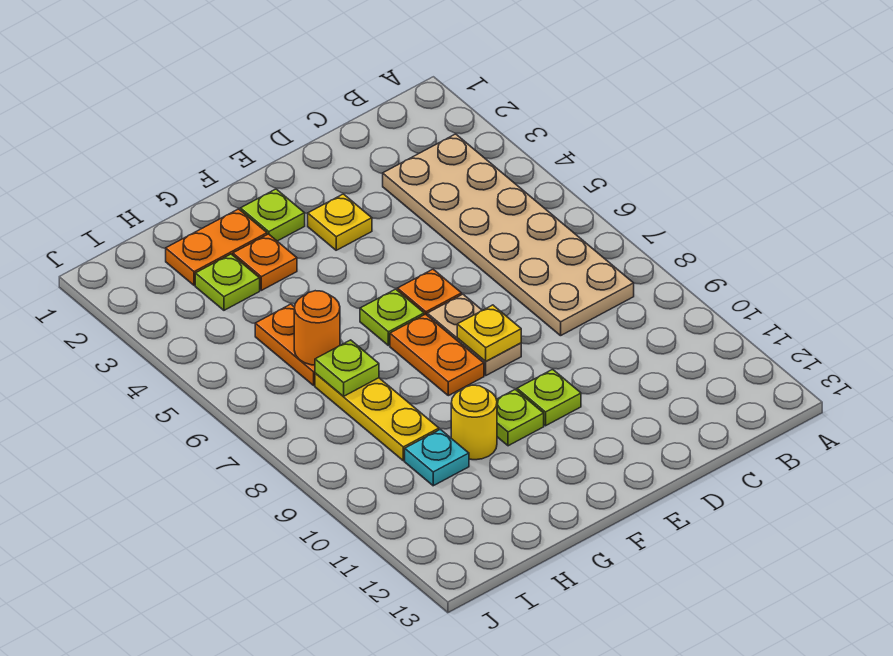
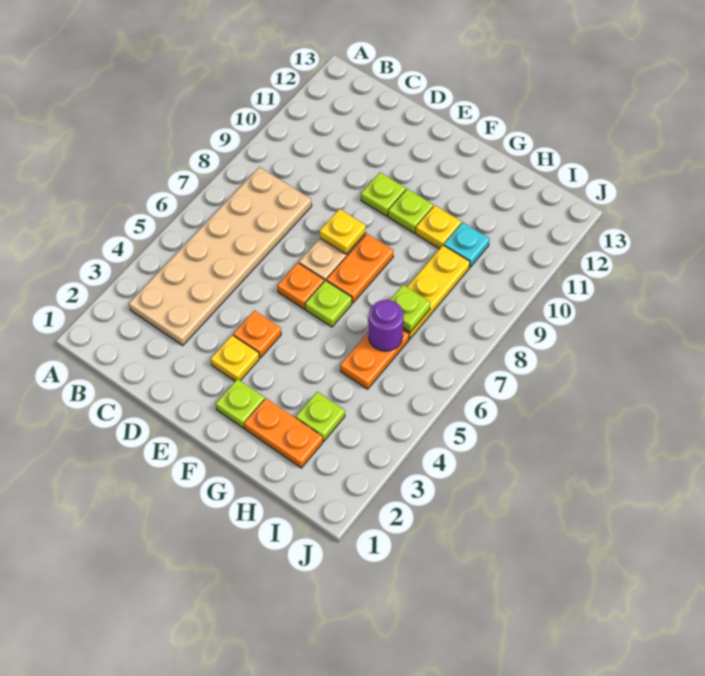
orange 1x1 plate [233,234,297,290] -> orange 1x1 plate moved to [233,311,281,358]
yellow 1x1 round brick [451,385,497,460] -> yellow 1x1 plate [416,206,461,249]
orange 1x1 round brick [294,291,340,365] -> purple 1x1 round brick [369,300,404,351]

